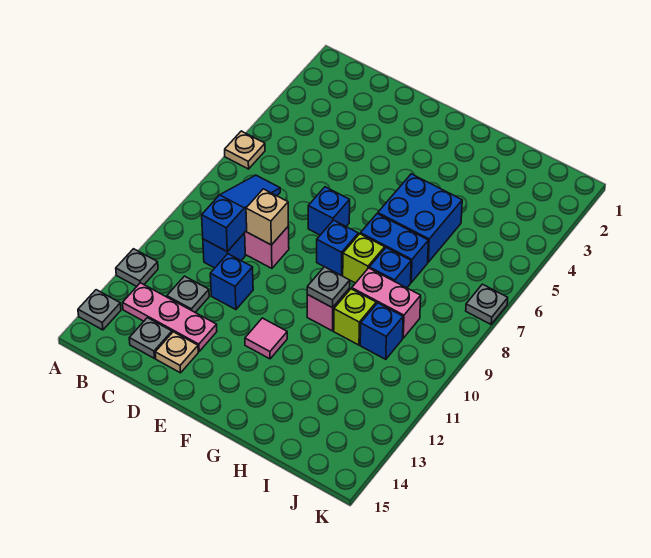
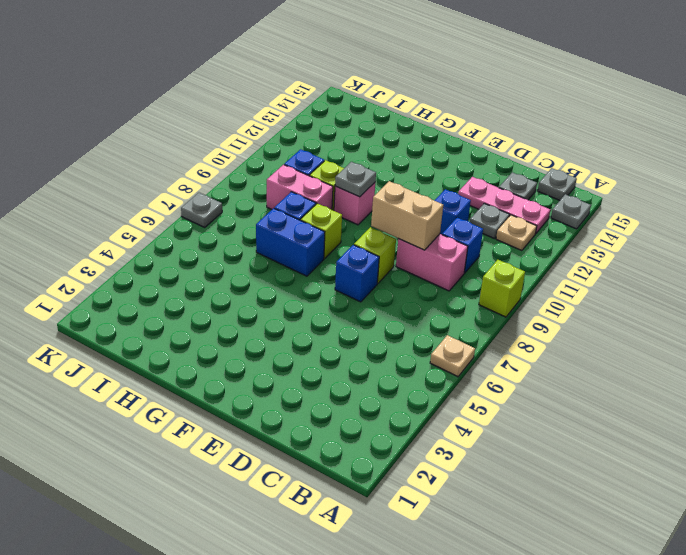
none -> lime 1x1 brick [479,260,525,317]
grey 1x1 plate [116,249,158,286] -> grey 1x1 plate moved to [538,168,577,200]
blue 1x3 slope [202,175,280,252] -> none
tan 1x1 brick [246,189,289,245] -> tan 1x2 brick [371,181,443,250]
tan 1x1 plate [155,332,198,373] -> tan 1x1 plate moved to [496,215,537,251]
none -> lime 1x1 brick [354,227,396,284]
blue 1x1 brick [317,220,358,276] -> none
pink 1x1 tile [245,318,287,359] -> none
blue 2x2 brick [378,174,462,262] -> none

